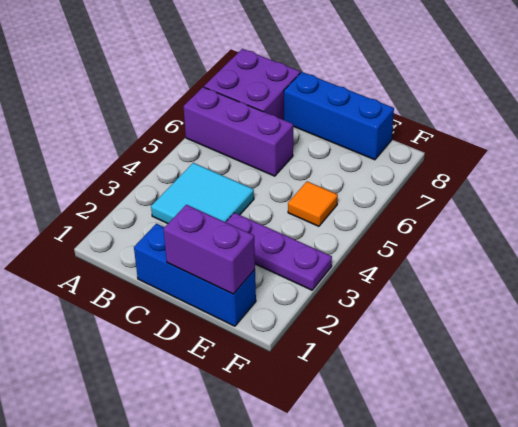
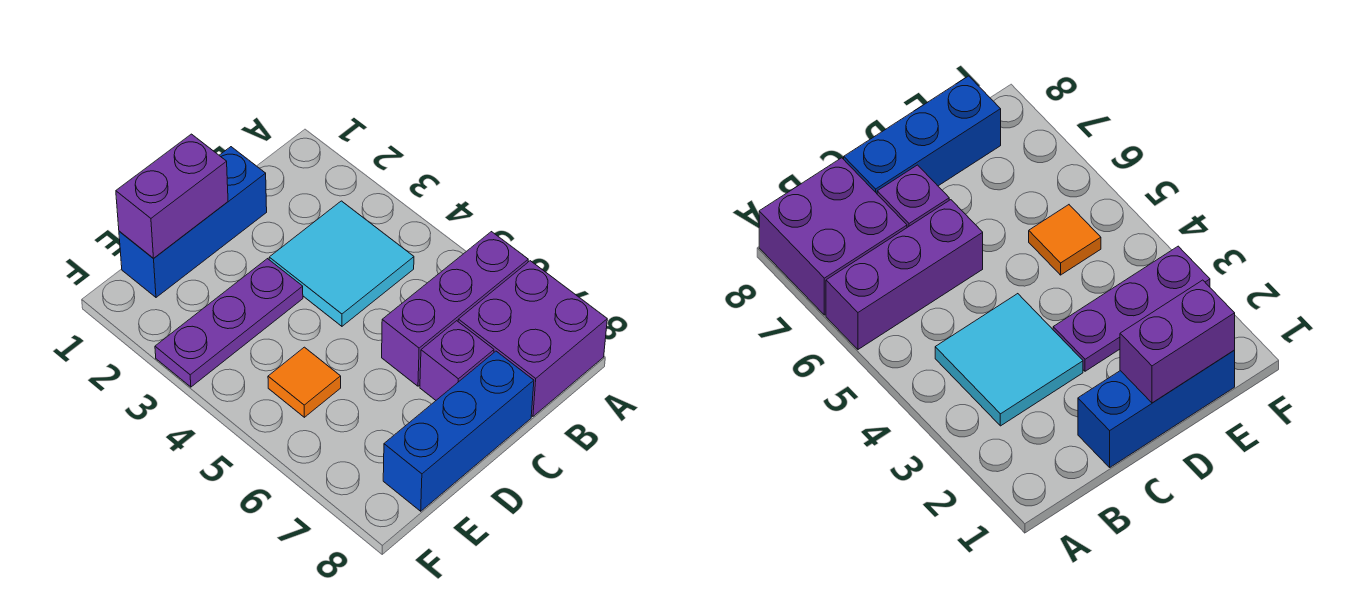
none -> purple 1x1 brick [420,321,494,400]

